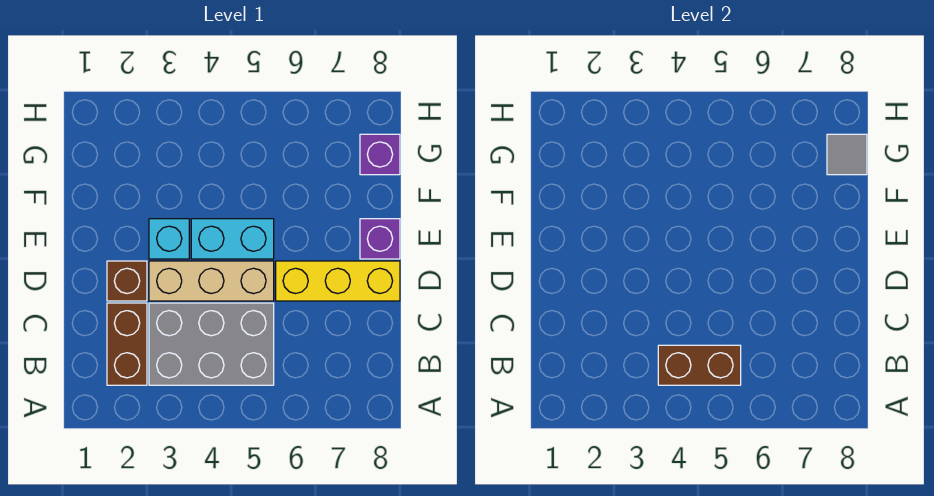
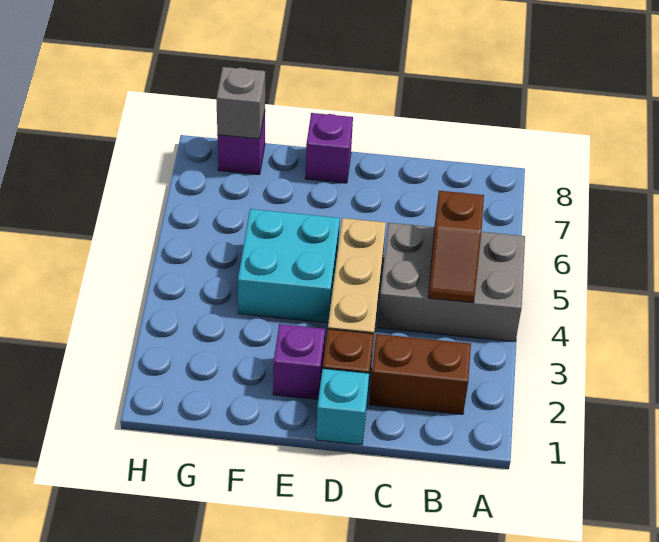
grey 2x3 brick [149,303,274,385] -> grey 2x3 brick turned to [378,223,525,342]
brown 1x2 brick [658,345,741,385] -> brown 1x2 slope [428,191,484,303]
yellow 1x3 brick [276,261,400,301] -> none
none -> purple 1x1 brick [273,324,325,399]
cyan 1x1 brick [149,219,189,259] -> cyan 1x1 brick moved to [316,369,369,445]
cyan 1x2 brick [191,219,274,259] -> cyan 2x2 brick [238,209,340,323]
grey 1x1 tile [827,134,867,175] -> grey 1x1 brick [216,67,265,139]

